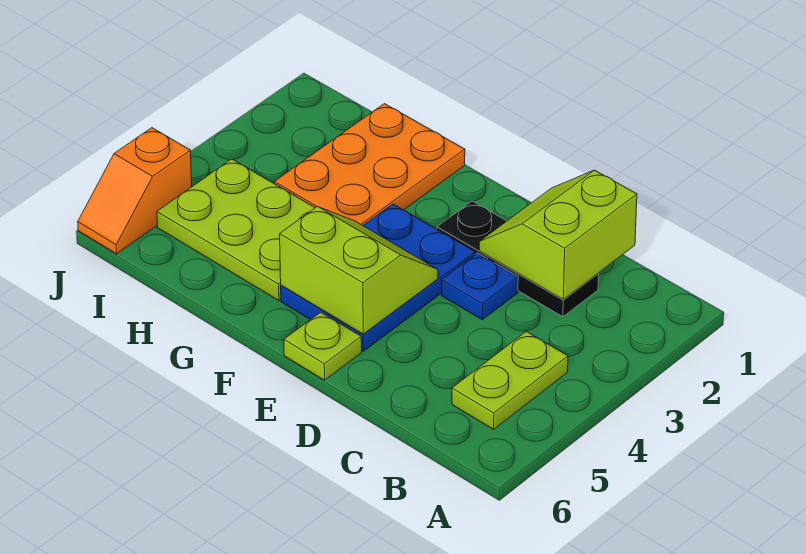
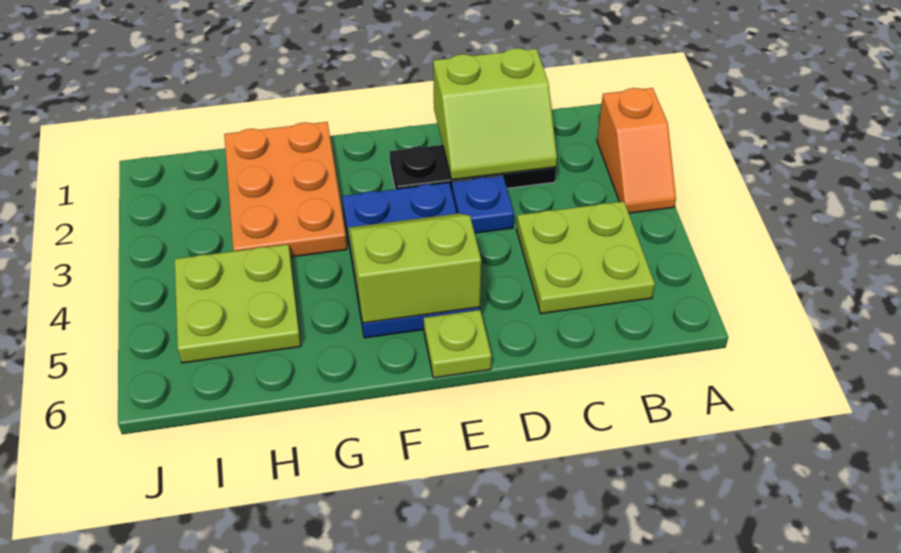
lime 1x2 plate [452,331,568,429] -> lime 2x2 plate [516,201,655,314]
lime 2x2 slope [479,170,637,299] -> lime 2x2 slope turned to [433,48,557,180]
lime 2x3 plate [157,159,315,301] -> lime 2x2 plate [175,244,301,363]
orange 1x2 slope [78,128,192,254] -> orange 1x2 slope moved to [597,88,676,213]

